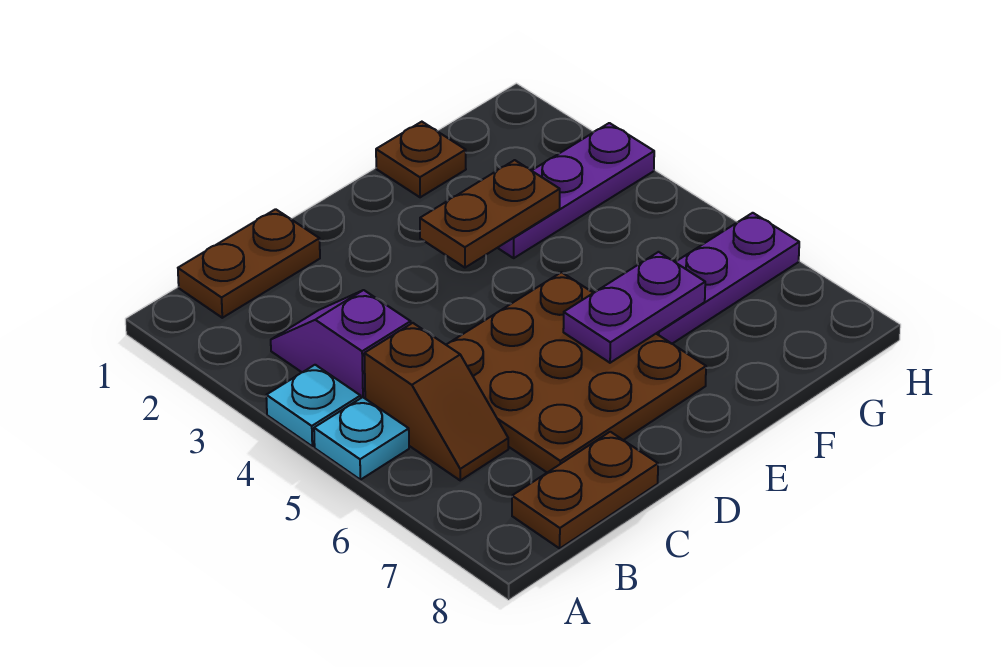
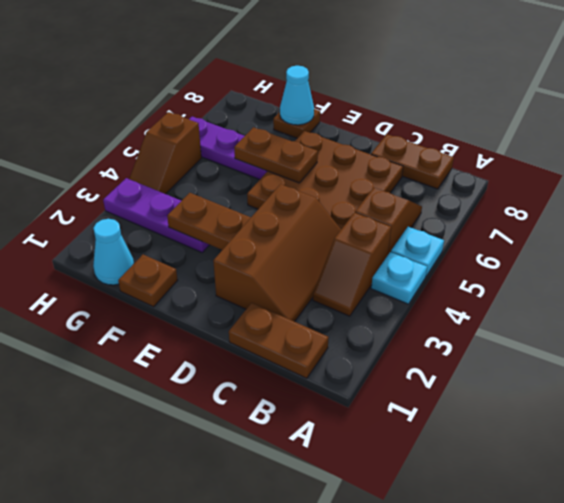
purple 1x2 slope [271,290,411,398] -> brown 1x2 slope [313,213,391,316]
none -> brown 2x3 slope [213,184,341,322]
purple 1x2 plate [563,252,705,363] -> brown 1x2 plate [234,127,318,183]
none -> brown 1x1 plate [273,109,320,138]
none -> cyan 1x1 cone [280,66,314,125]
none -> cyan 1x1 cone [93,219,134,285]
none -> brown 1x2 slope [129,112,201,194]

